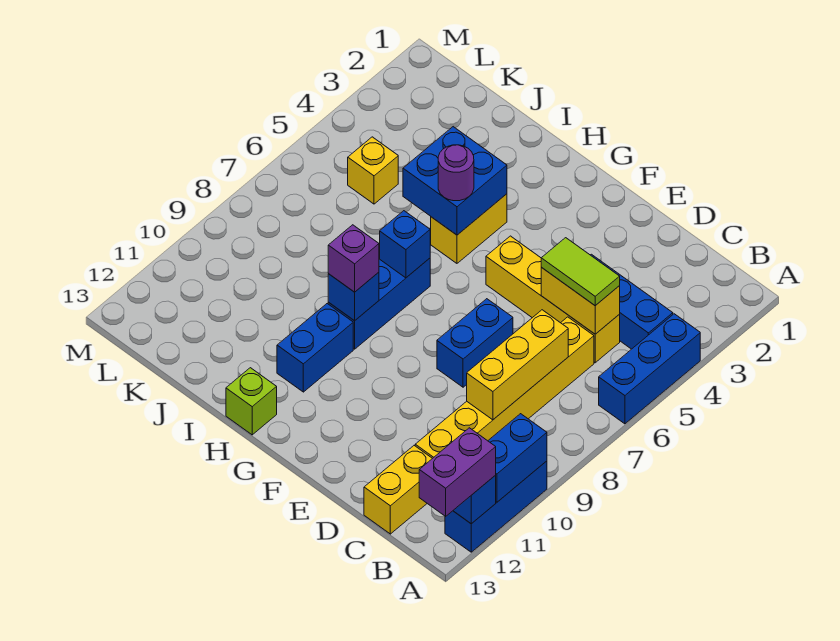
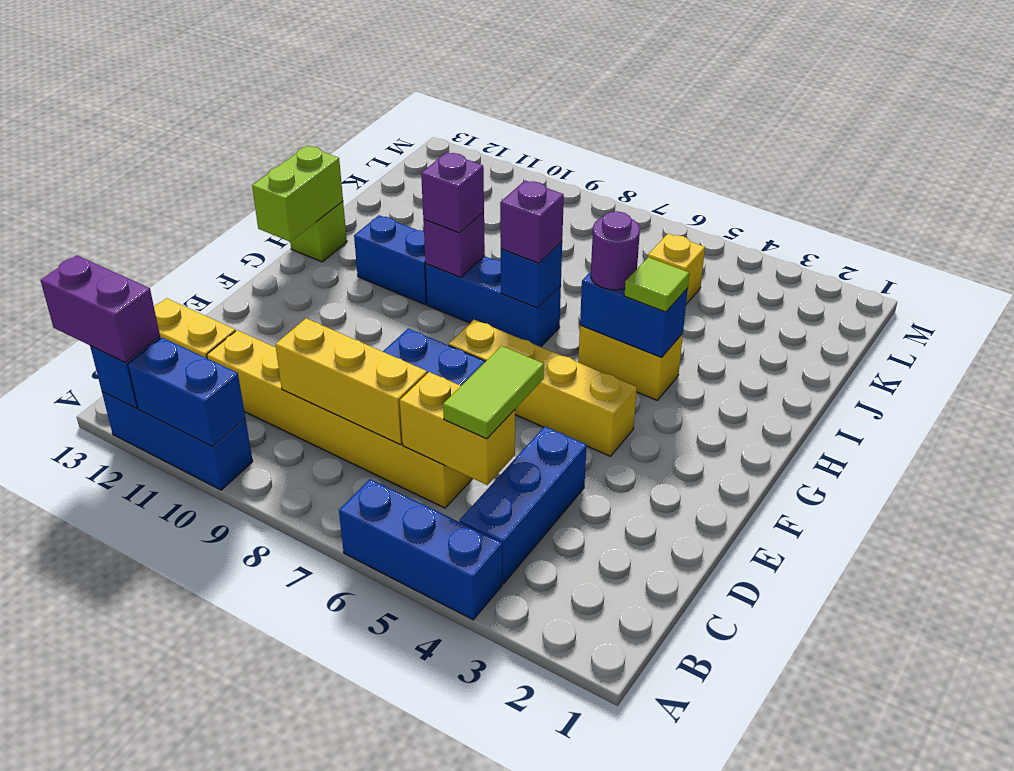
yellow 1x4 brick [486,236,620,363] -> yellow 1x4 brick turned to [448,320,637,456]
yellow 1x2 brick [541,267,620,334] -> yellow 1x2 brick turned to [400,372,515,485]
none -> lime 1x2 brick [252,146,343,242]
blue 2x2 brick [403,127,507,235] -> blue 1x2 brick [580,272,688,357]
none -> lime 1x1 tile [624,257,689,312]
none -> purple 1x1 brick [500,180,564,263]
blue 1x1 brick [328,272,379,321] -> purple 1x1 brick [423,212,485,277]

